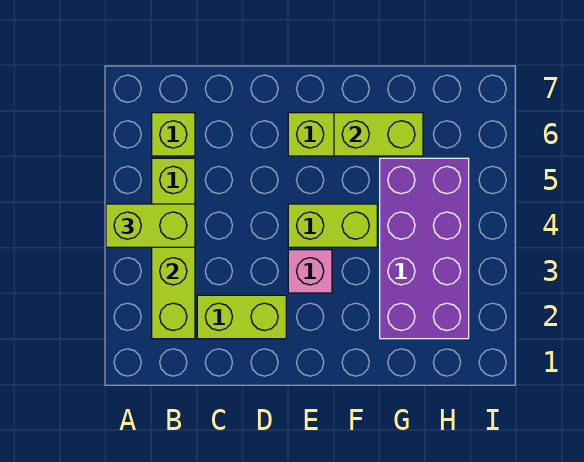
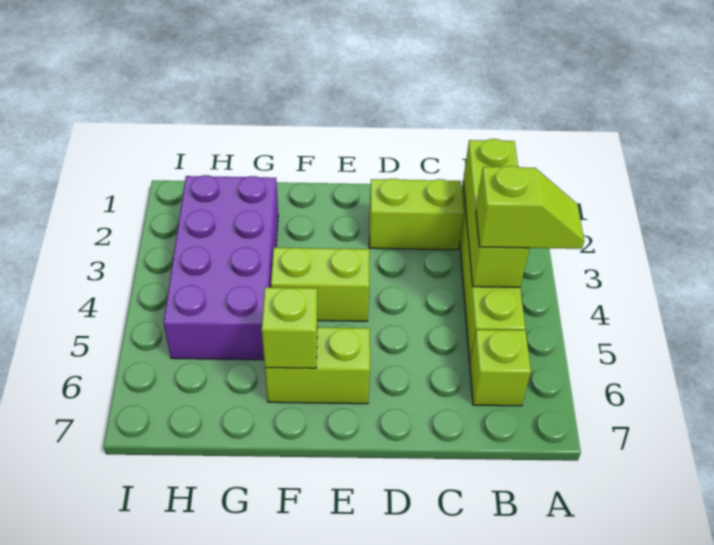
lime 1x2 brick [106,204,195,247] -> lime 1x2 slope [476,166,584,249]
pink 1x1 brick [288,250,332,293] -> none
lime 1x2 brick [334,113,423,156] -> lime 1x1 brick [262,287,318,368]

